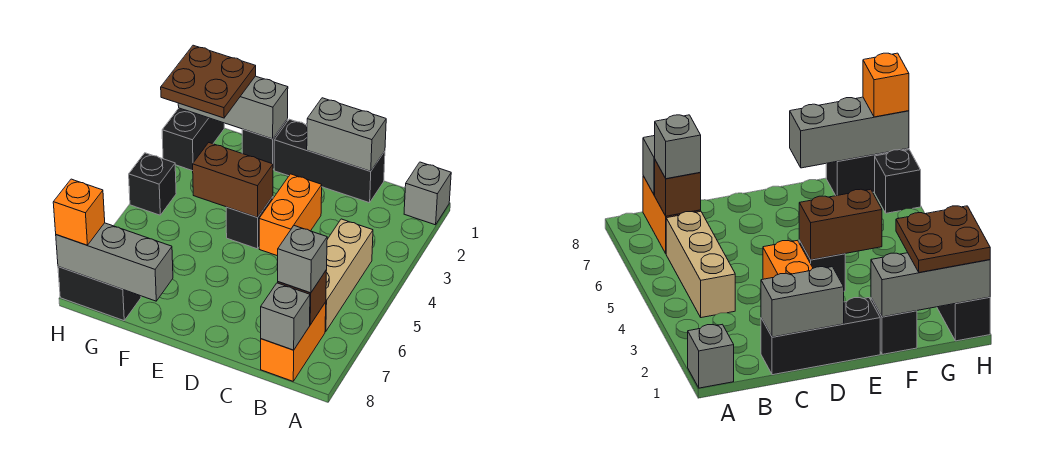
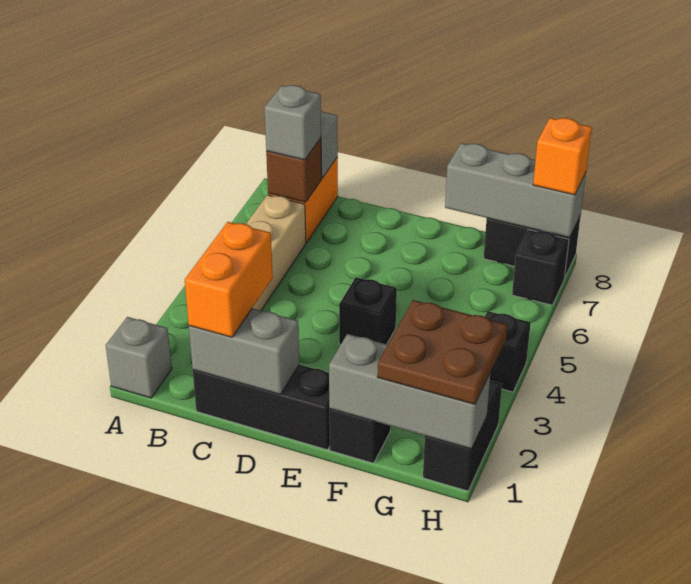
orange 1x2 brick [259,174,322,256] -> orange 1x2 brick moved to [185,222,273,337]
brown 1x2 brick [193,143,273,218] -> none

